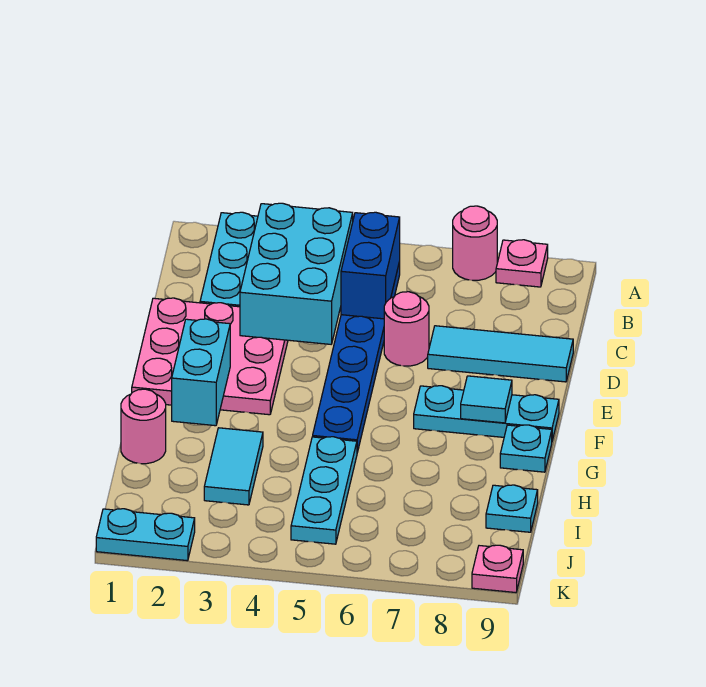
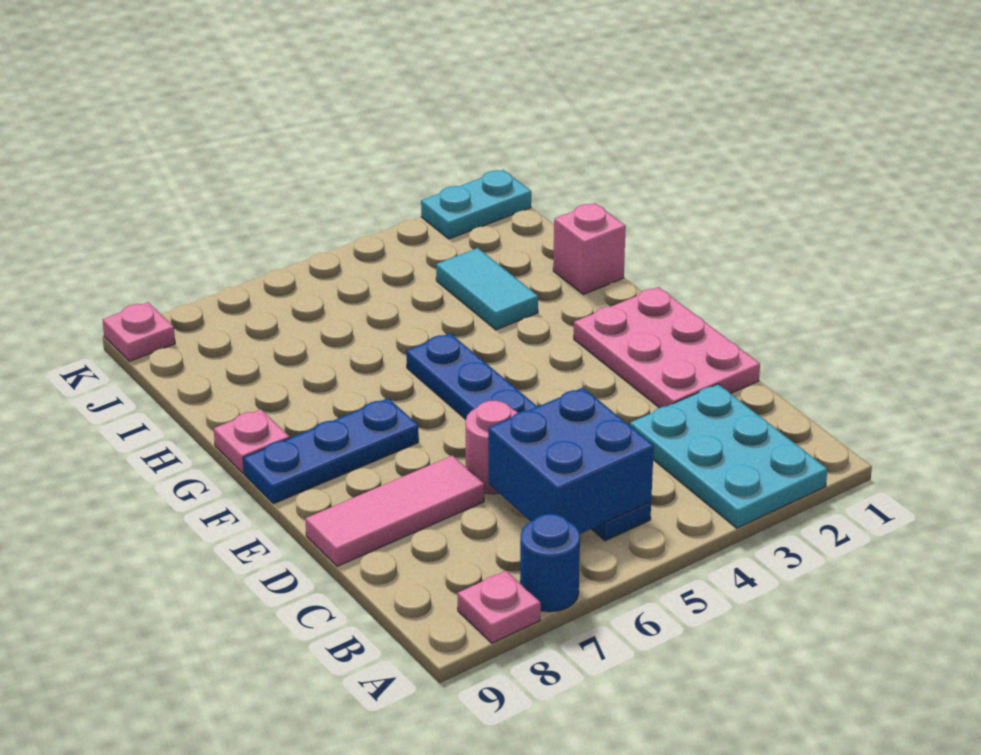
pink 1x1 round brick [453,206,497,280] -> blue 1x1 round brick [520,514,580,612]
cyan 2x3 brick [240,203,353,344] -> none
blue 1x2 brick [341,212,400,319] -> blue 2x2 brick [488,387,654,534]
pink 3x3 plate [132,298,288,415] -> pink 2x3 plate [574,287,760,408]
cyan 1x3 tile [428,326,573,382] -> pink 1x3 tile [305,455,484,566]
cyan 1x2 brick [172,319,230,426] -> none
cyan 1x3 plate [414,386,559,440] -> blue 1x3 plate [243,398,419,503]
cyan 1x1 tile [461,376,512,423] -> none
cyan 1x1 plate [500,425,552,472] -> pink 1x1 plate [214,409,290,474]
pink 1x1 round brick [121,389,166,464] -> pink 1x1 brick [553,203,626,294]
cyan 1x3 plate [291,437,357,544] -> none
cyan 1x1 plate [486,485,538,532] -> none

